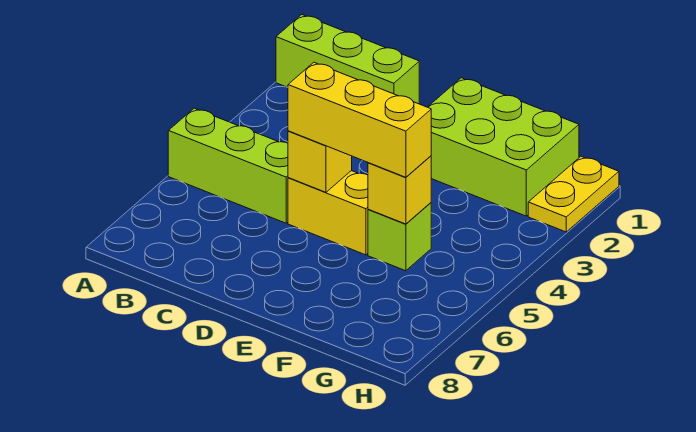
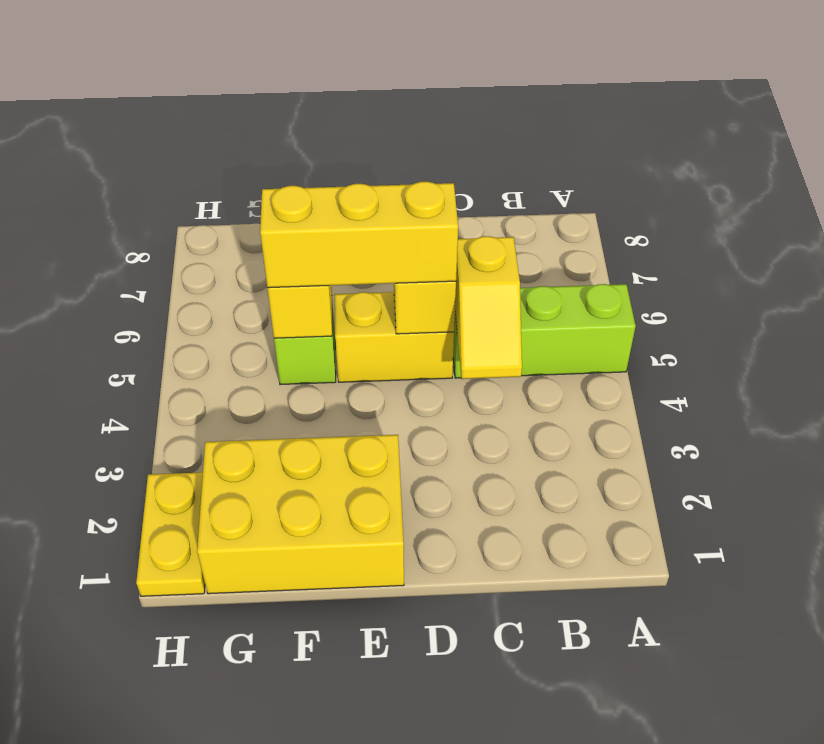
lime 1x3 brick [276,15,419,104] -> none
none -> yellow 1x2 slope [455,236,522,379]
lime 2x3 brick [428,78,579,216] -> yellow 2x3 brick [197,435,404,594]

